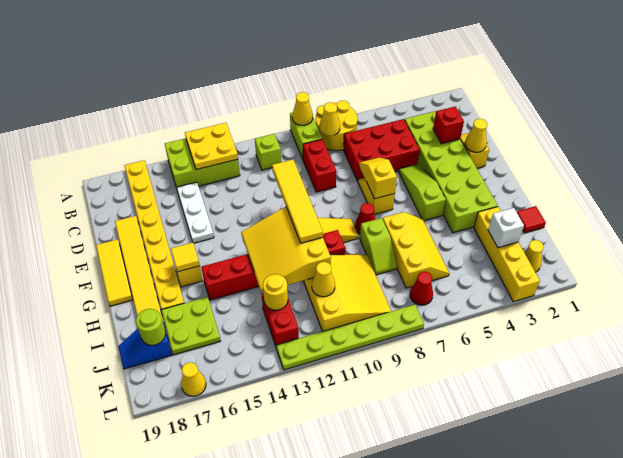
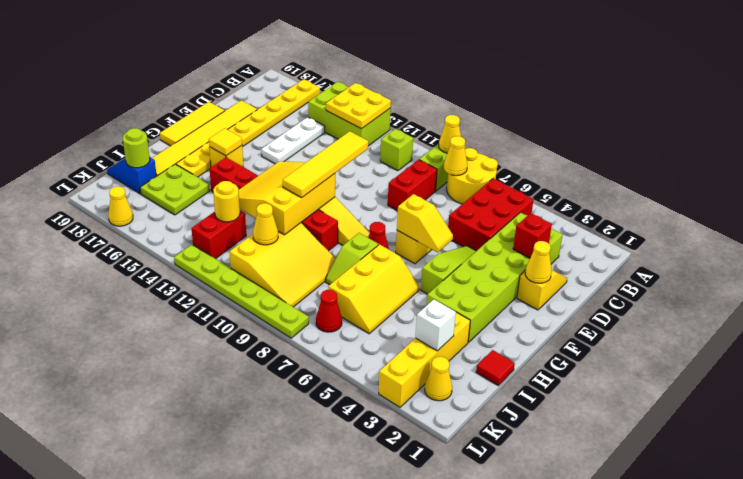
red 2x3 brick [343,119,420,181] -> red 2x3 brick turned to [448,179,534,251]
yellow 1x2 slope [359,157,397,199] -> yellow 1x2 slope turned to [397,194,453,252]

